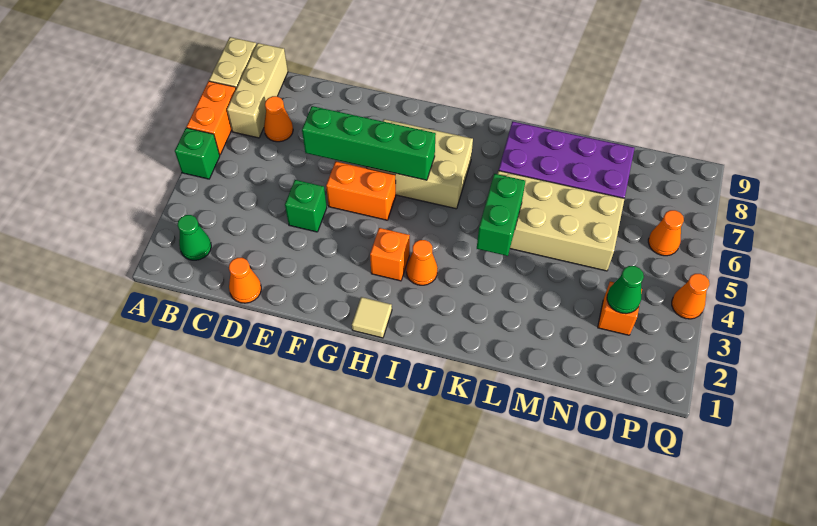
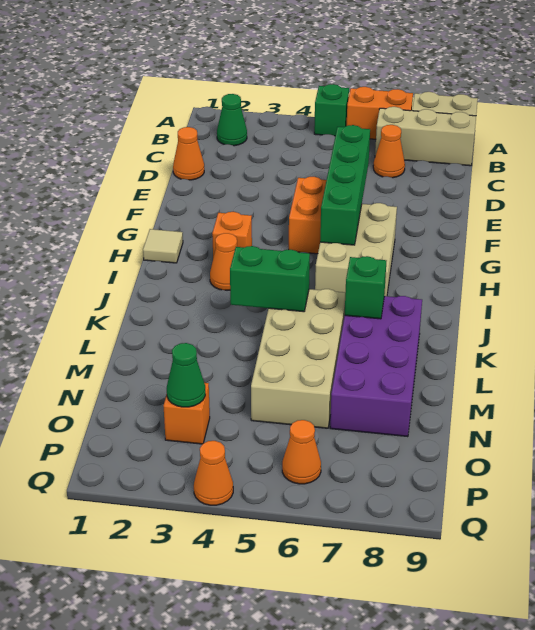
green 1x1 brick [285,180,327,232] -> green 1x1 brick moved to [345,256,386,319]

